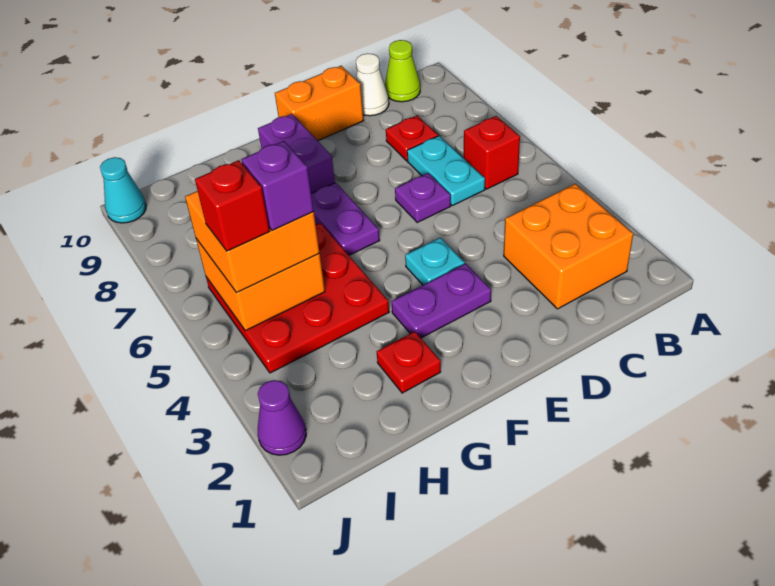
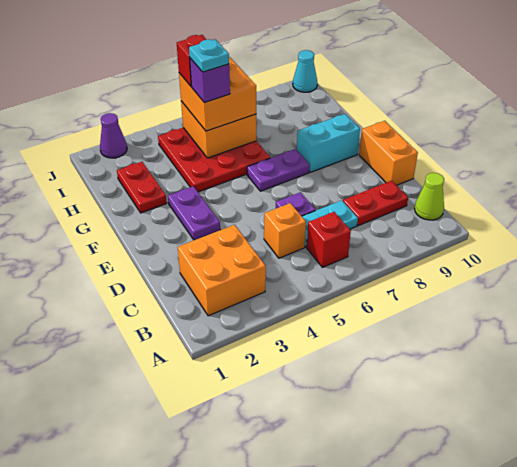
none -> orange 1x1 brick [264,203,306,258]
red 1x1 plate [386,115,438,161] -> red 1x2 plate [343,181,408,226]
white 1x1 cone [356,53,389,116] -> none
cyan 1x1 plate [405,238,465,285] -> cyan 1x1 plate moved to [189,39,229,72]
purple 1x2 brick [258,114,335,193] -> cyan 1x2 brick [297,114,360,172]
red 1x1 plate [377,332,441,393] -> red 1x2 plate [117,162,167,213]

